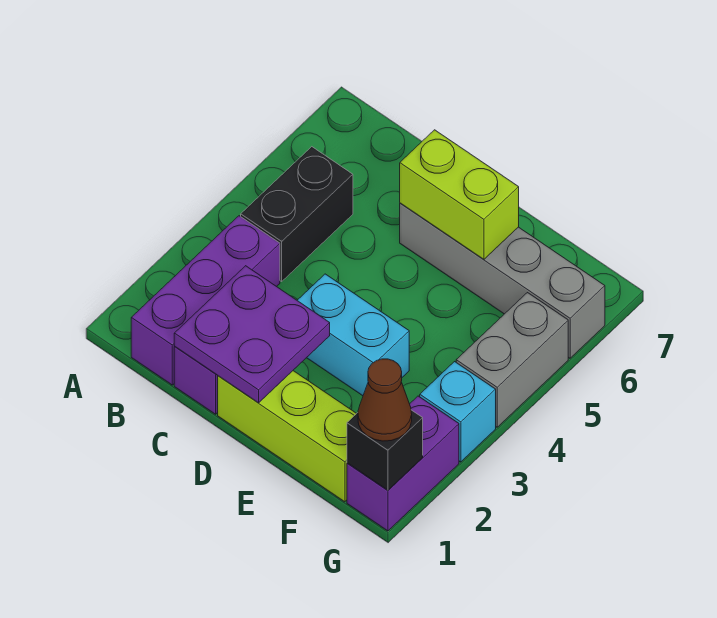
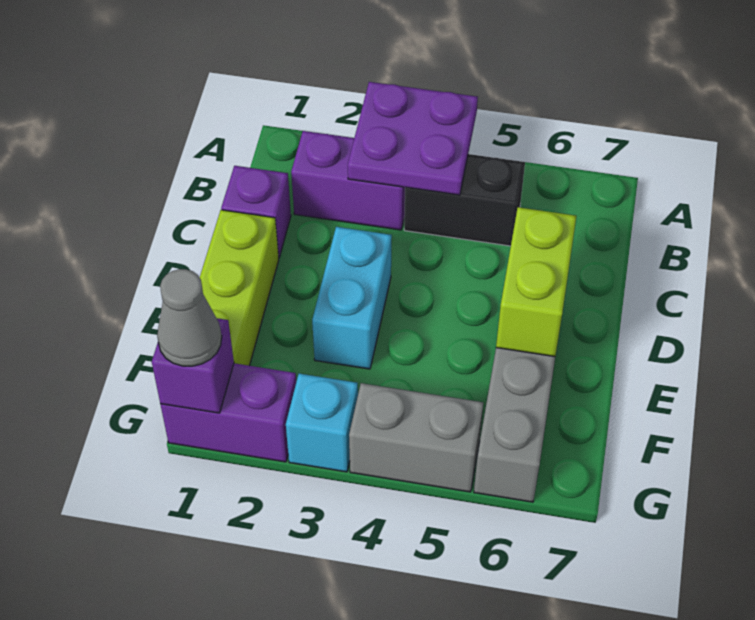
purple 1x3 brick [131,216,280,385] -> purple 1x2 brick [291,131,405,230]
purple 2x2 plate [174,266,330,403] -> purple 2x2 plate moved to [348,82,478,195]
black 1x1 brick [347,410,423,490] -> purple 1x1 brick [152,318,234,413]
brown 1x1 cone [358,359,412,441] -> grey 1x1 cone [157,269,222,366]

